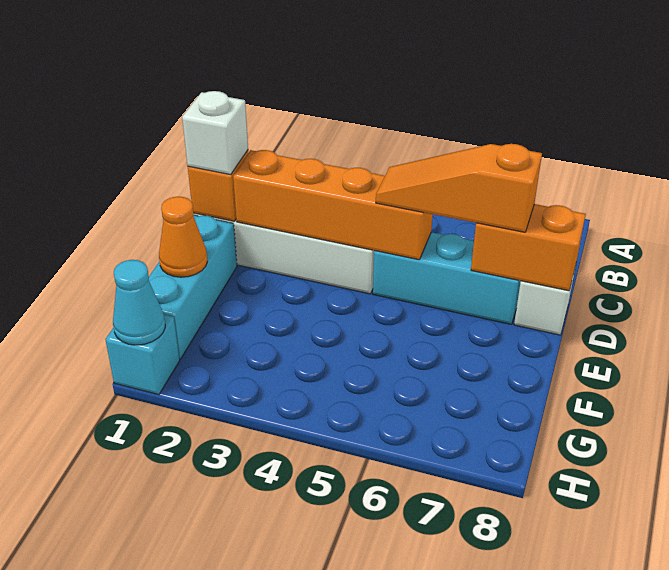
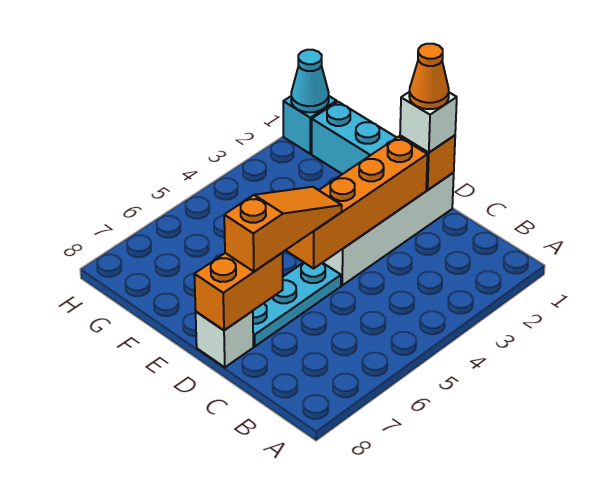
cyan 1x3 brick [373,232,521,324] -> cyan 1x3 plate [253,263,341,346]
orange 1x1 cone [159,197,207,277] -> orange 1x1 cone moved to [409,44,449,109]

